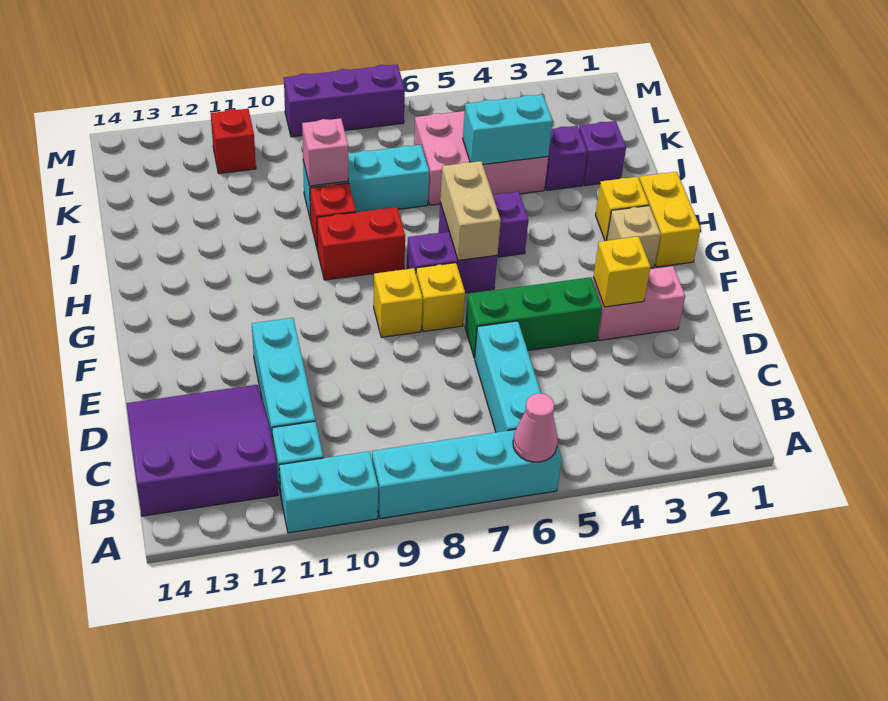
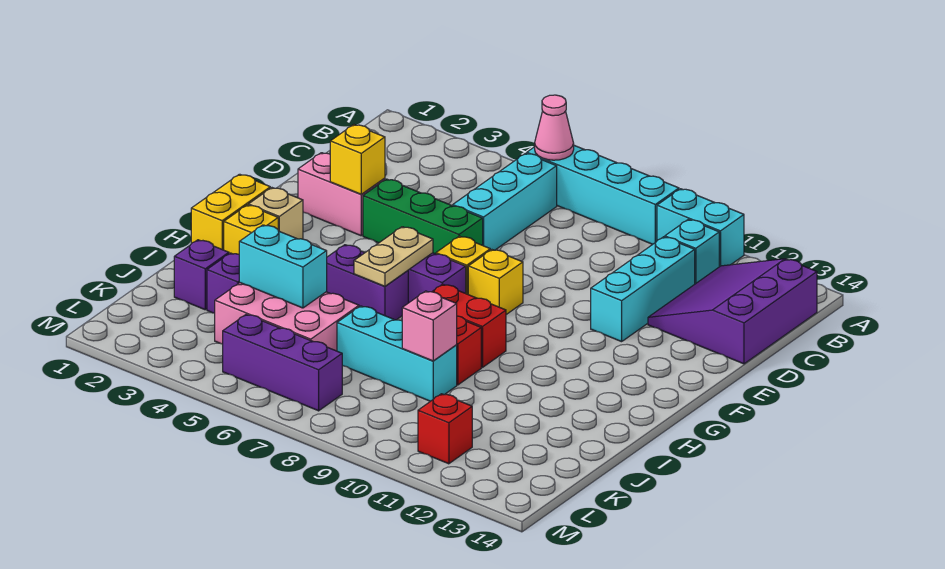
purple 3x3 slope [126,385,278,516] -> purple 3x3 slope turned to [648,259,817,364]
tan 1x2 brick [440,161,501,260] -> tan 1x2 plate [354,227,433,286]
purple 1x3 brick [284,64,405,137] -> purple 1x3 brick moved to [223,314,342,411]

